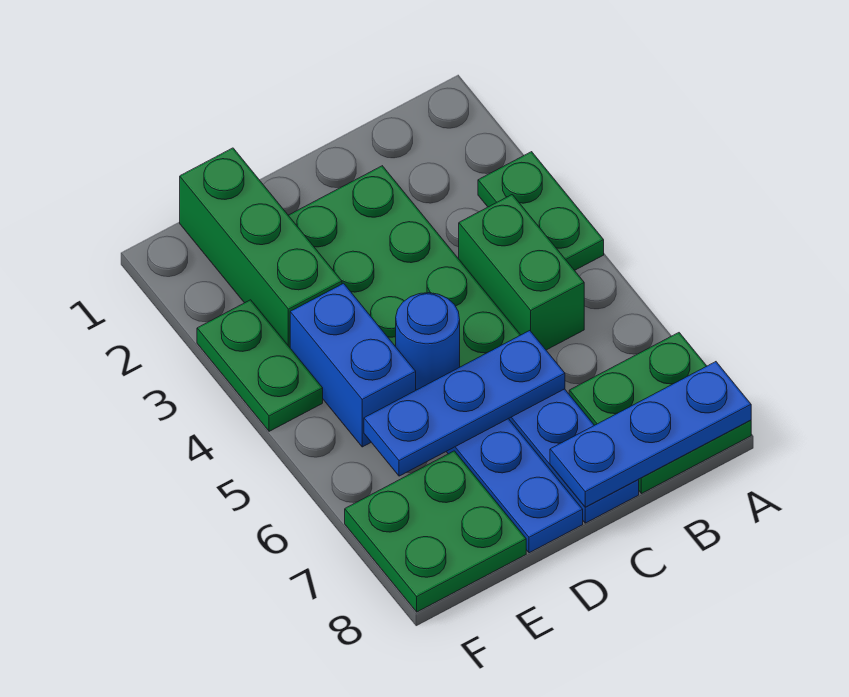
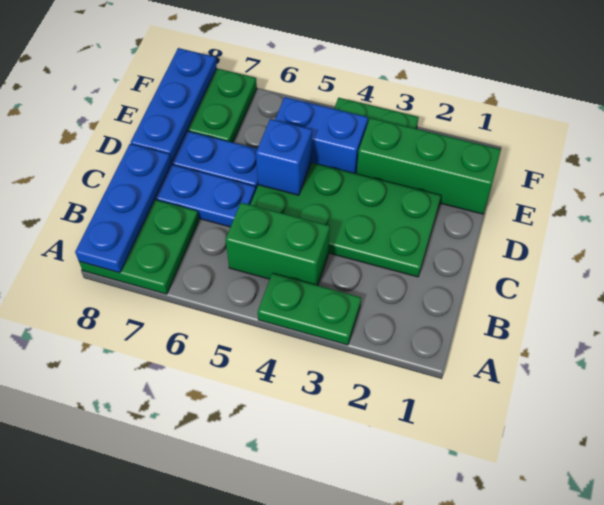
blue 1x3 plate [364,331,565,476] -> blue 1x3 plate moved to [131,48,217,163]
blue 1x1 round brick [396,293,460,390] -> blue 1x1 brick [256,119,312,195]

